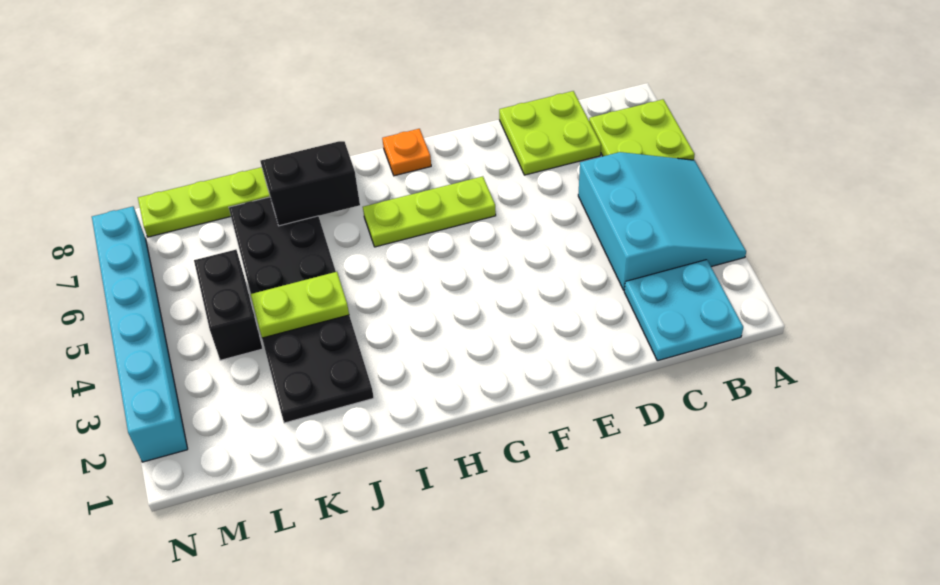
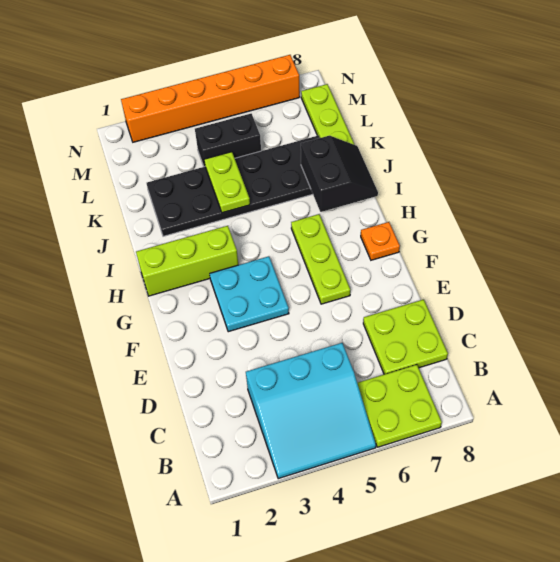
cyan 2x2 plate [624,260,743,361] -> cyan 2x2 plate moved to [210,256,289,332]
none -> lime 1x3 brick [136,226,238,296]
cyan 1x6 brick [92,206,188,462] -> orange 1x6 brick [121,55,300,142]

